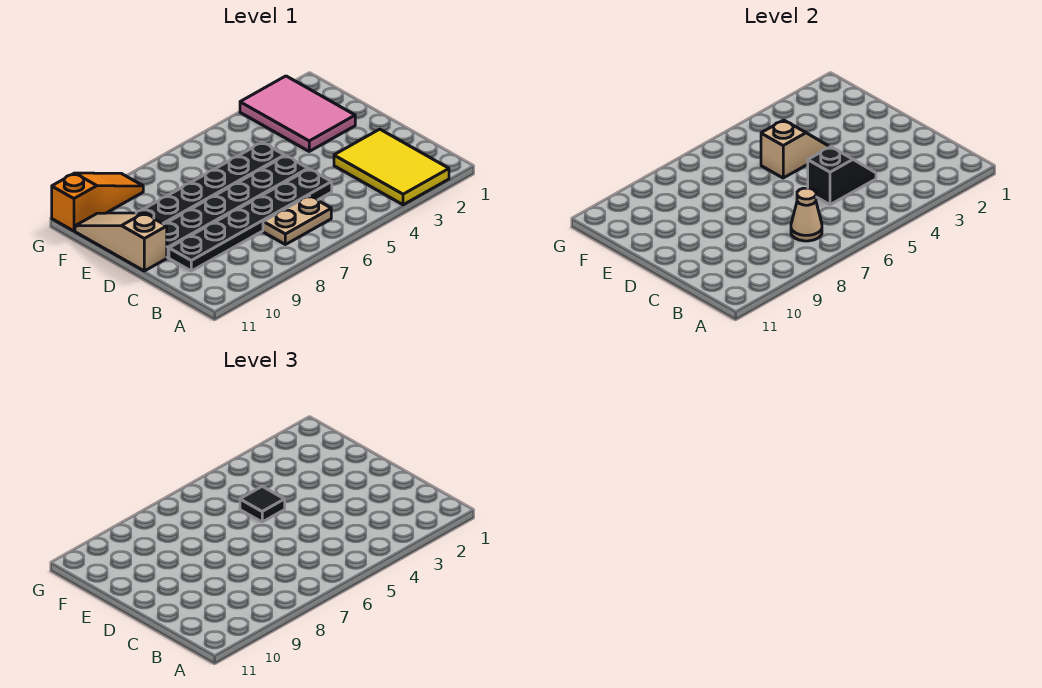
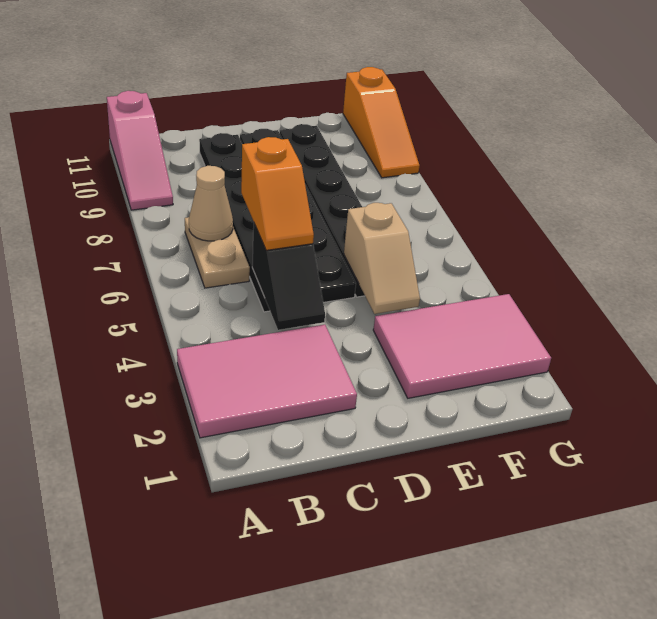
yellow 2x3 tile [334,129,449,205] -> pink 2x3 tile [177,325,357,438]
none -> pink 1x3 slope [107,91,173,210]
none -> orange 1x2 slope [241,137,314,250]
tan 1x3 slope [75,213,167,271] -> none
black 1x1 tile [240,486,285,522] -> none

